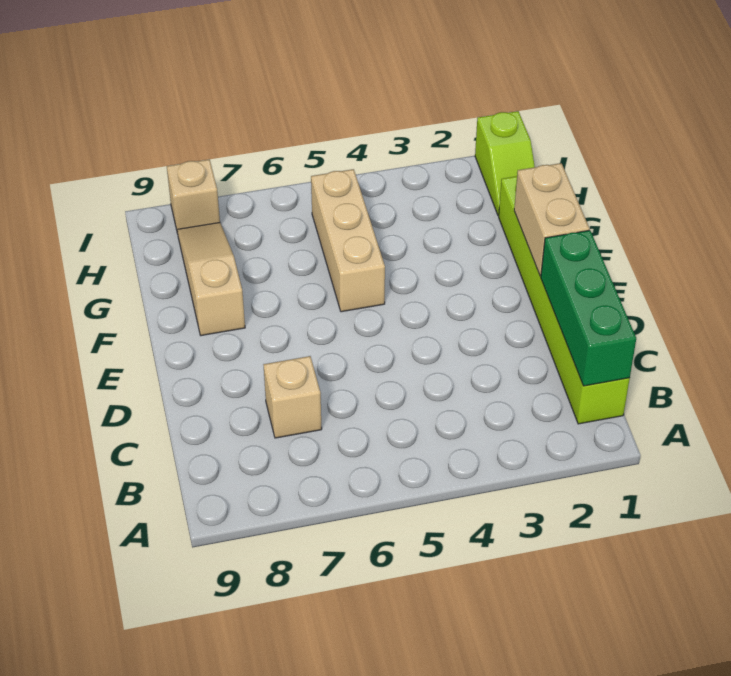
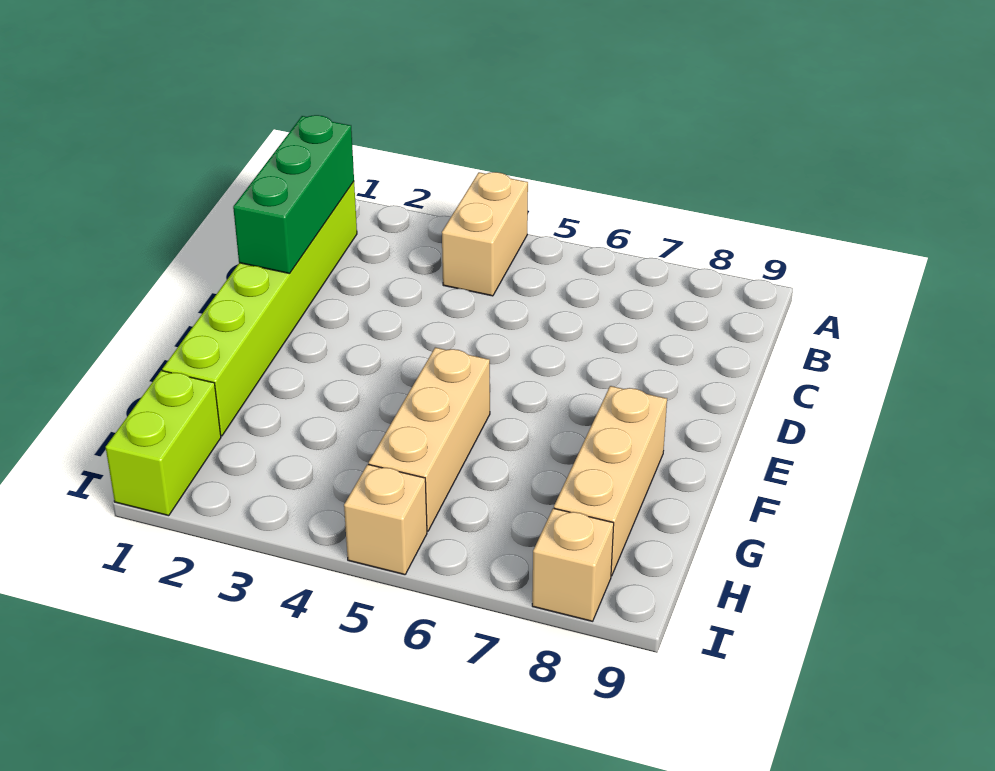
tan 1x1 brick [264,356,322,438] -> tan 1x1 brick moved to [344,464,427,575]
tan 1x2 brick [514,163,589,276] -> tan 1x2 brick moved to [442,172,528,296]
tan 1x3 slope [177,223,245,336] -> tan 1x3 brick [554,386,667,576]
lime 1x2 slope [475,111,535,216] -> lime 1x2 brick [106,371,221,516]

